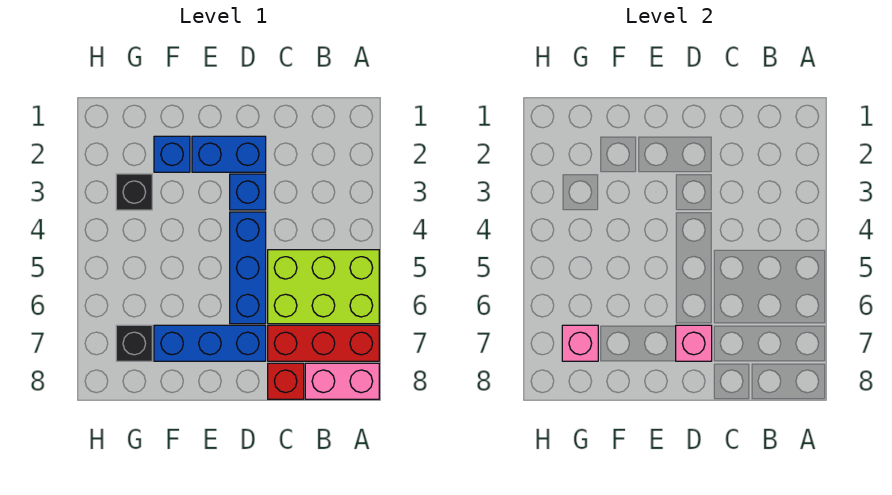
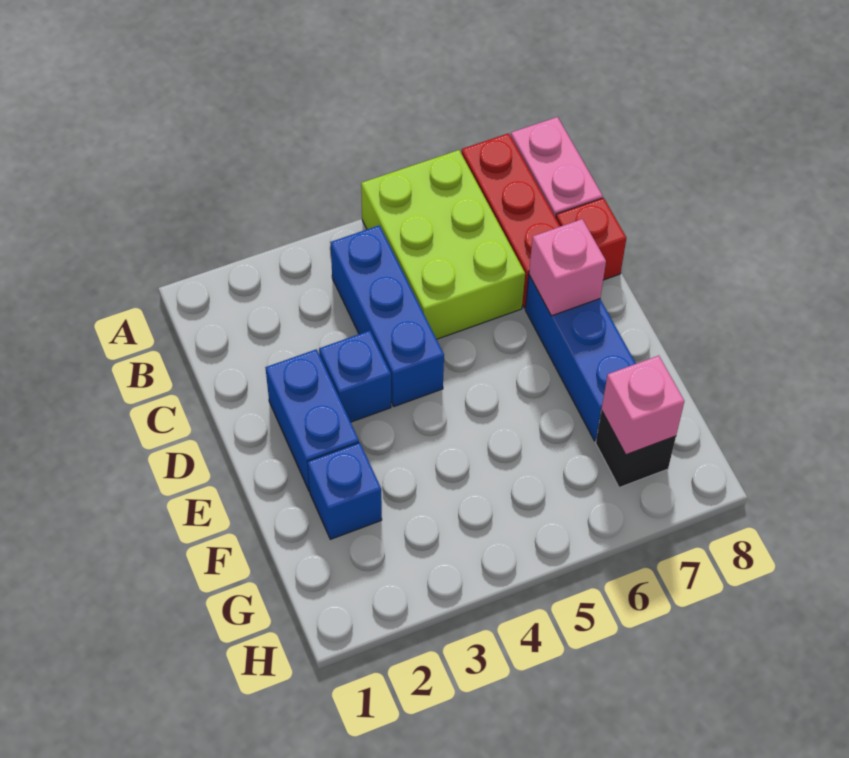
blue 1x3 brick [230,212,266,324] -> blue 1x3 brick turned to [330,225,444,407]
black 1x1 brick [116,174,152,210] -> none

